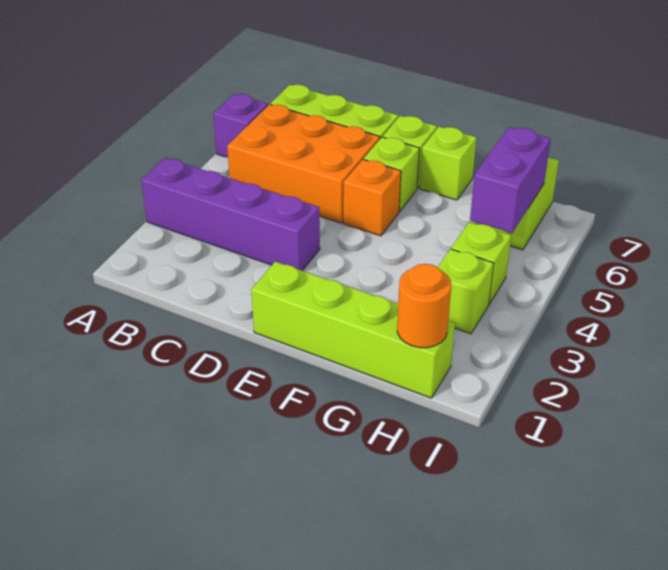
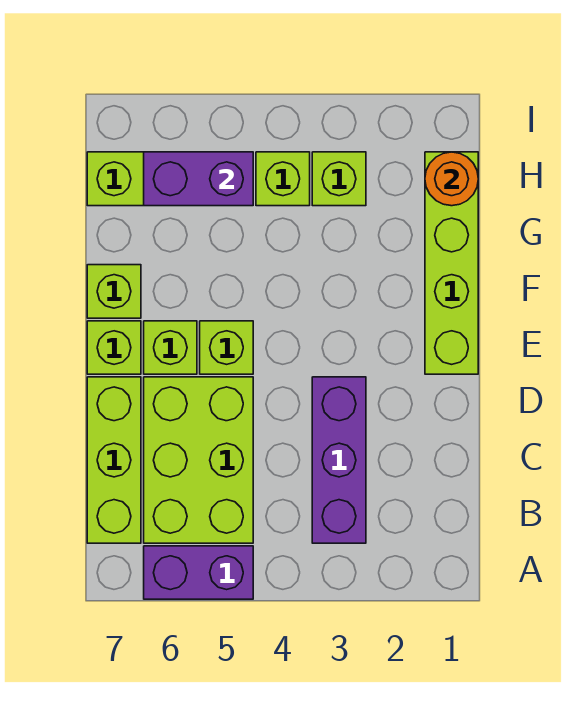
purple 1x4 brick [141,158,320,271] -> purple 1x3 brick [312,377,366,543]
purple 1x1 brick [213,94,268,157] -> purple 1x2 brick [144,546,253,599]
orange 2x3 brick [227,104,380,223] -> lime 2x3 brick [144,377,253,543]
orange 1x1 brick [343,159,401,236] -> lime 1x1 brick [200,321,253,374]

